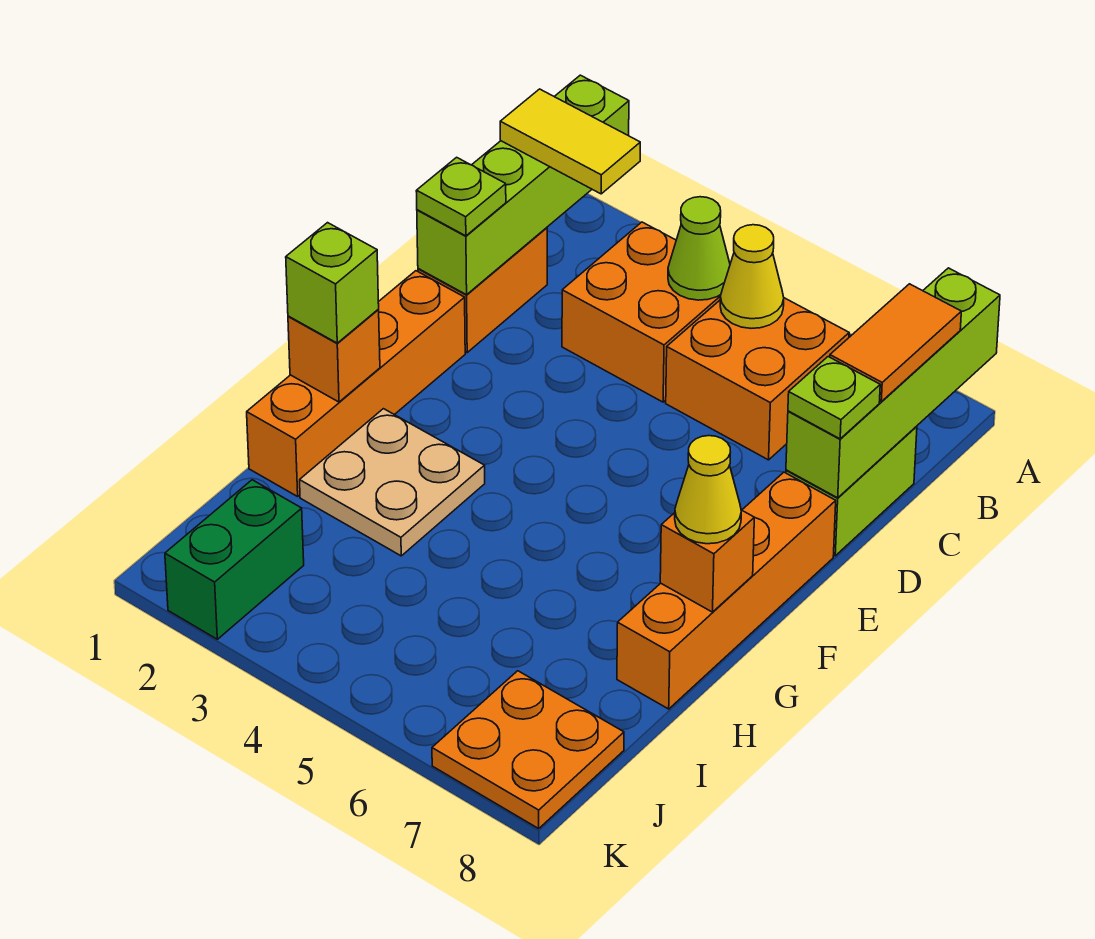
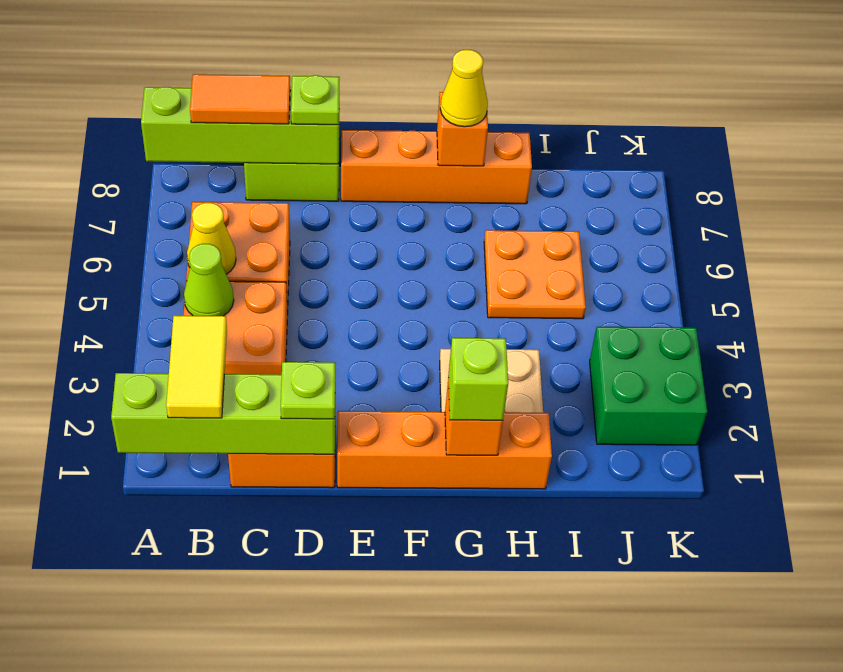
green 1x2 brick [165,480,304,639] -> green 2x2 brick [590,327,707,445]
orange 2x2 plate [432,671,624,828] -> orange 2x2 plate moved to [484,230,586,319]

